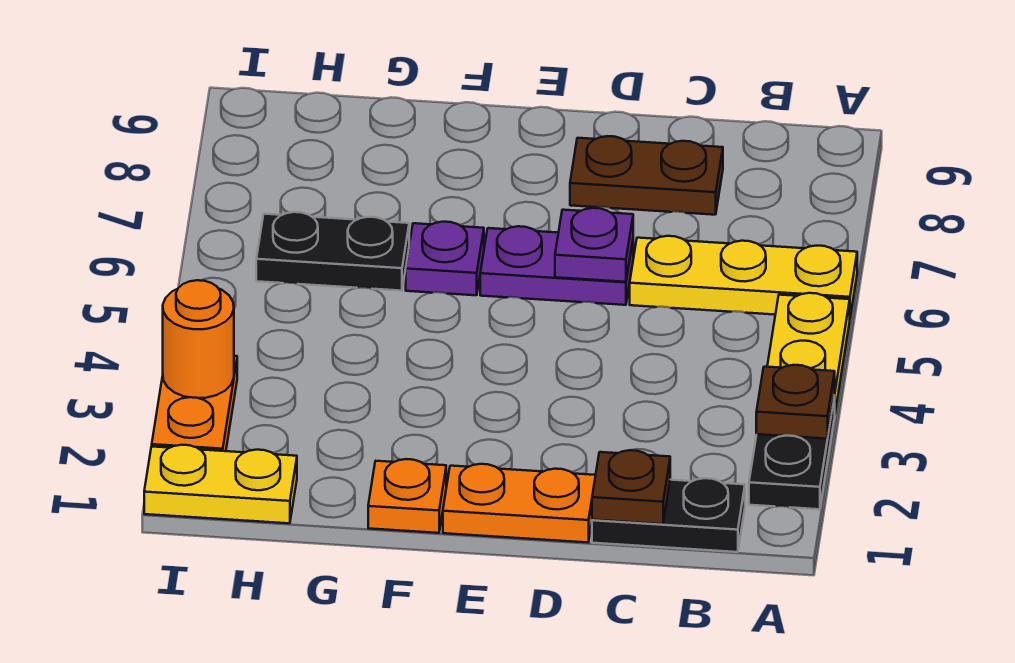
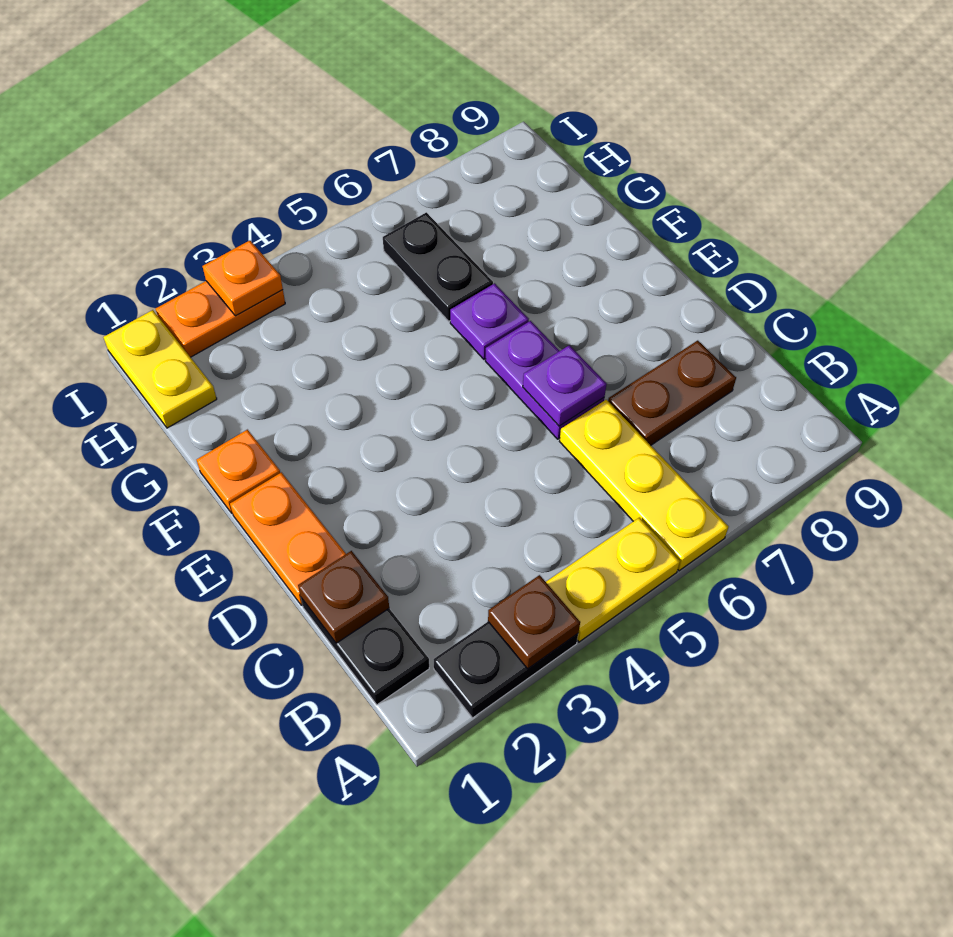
brown 1x2 plate [570,136,723,215] -> brown 1x2 plate turned to [608,341,736,445]
orange 1x1 round brick [163,280,234,398] -> orange 1x1 plate [203,241,283,316]

